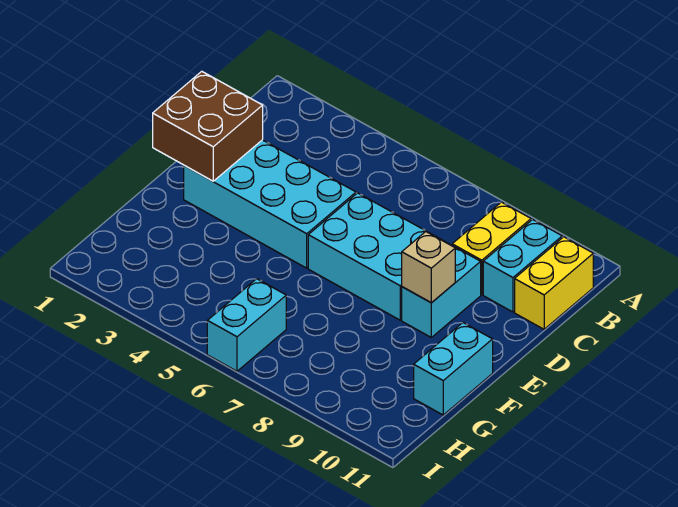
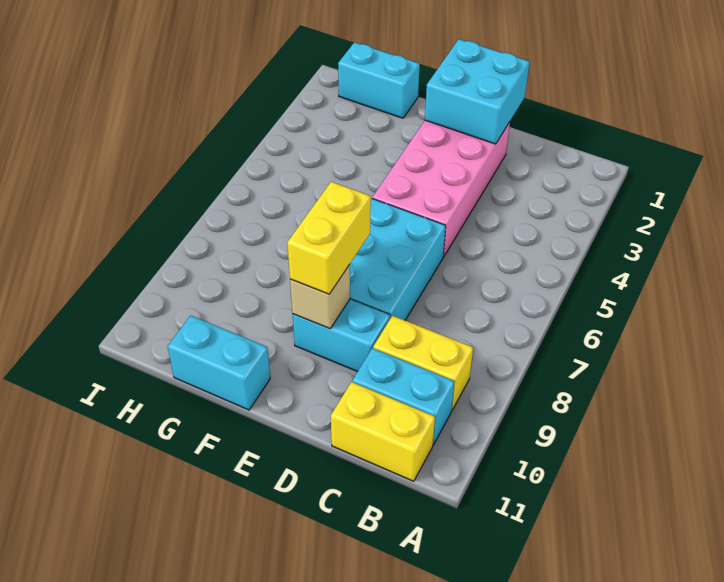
brown 2x2 brick [153,71,263,181] -> cyan 2x2 brick [425,39,530,144]
cyan 2x4 brick [184,140,356,268] -> pink 2x4 brick [372,120,510,257]
none -> yellow 1x2 brick [287,182,371,294]
cyan 1x2 brick [207,279,286,371] -> cyan 1x2 brick moved to [338,42,420,118]

